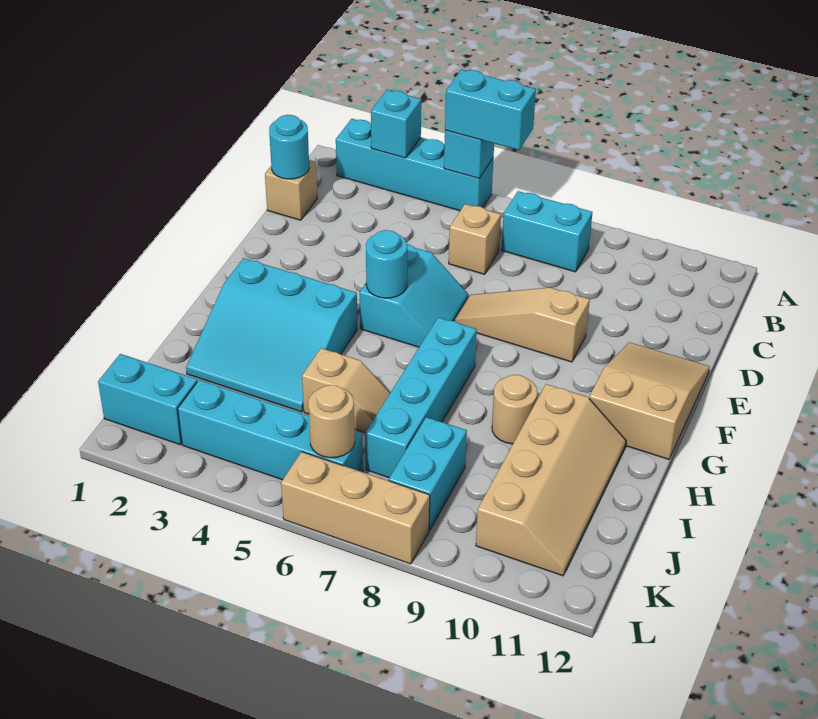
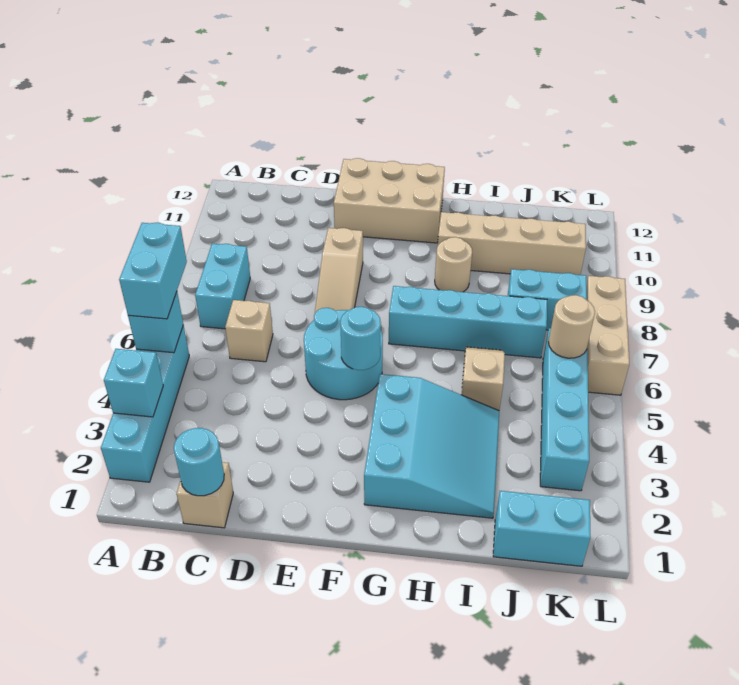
cyan 2x2 slope [360,244,468,347] -> cyan 2x2 round brick [304,308,383,400]
tan 2x3 slope [589,342,710,459] -> tan 2x3 brick [334,158,445,243]
cyan 1x2 brick [98,354,198,445] -> cyan 1x2 brick turned to [493,491,590,566]

